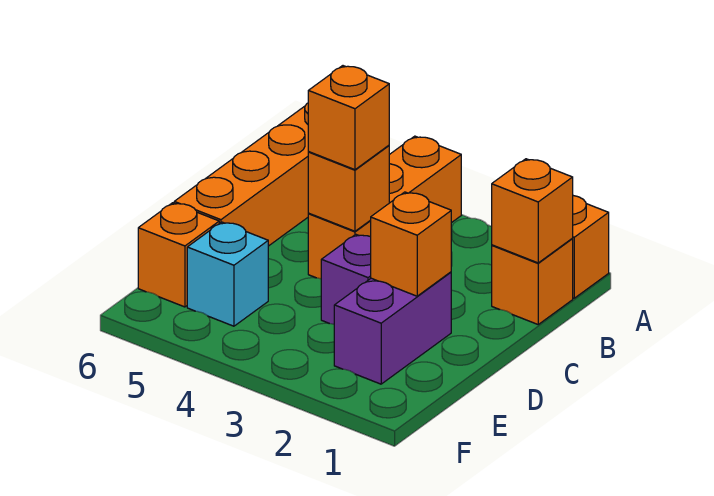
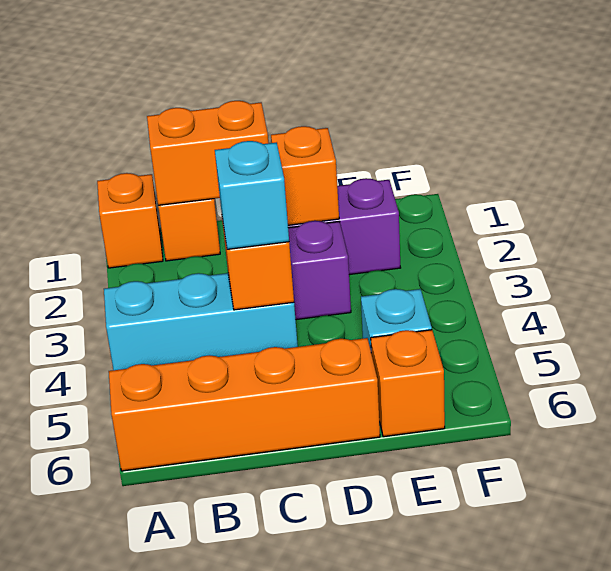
orange 1x3 brick [308,136,461,279] -> cyan 1x3 brick [104,273,298,370]
orange 1x1 brick [492,159,573,263] -> orange 1x2 brick [147,101,268,205]
orange 1x1 brick [308,66,389,170] -> cyan 1x1 brick [215,141,289,249]

